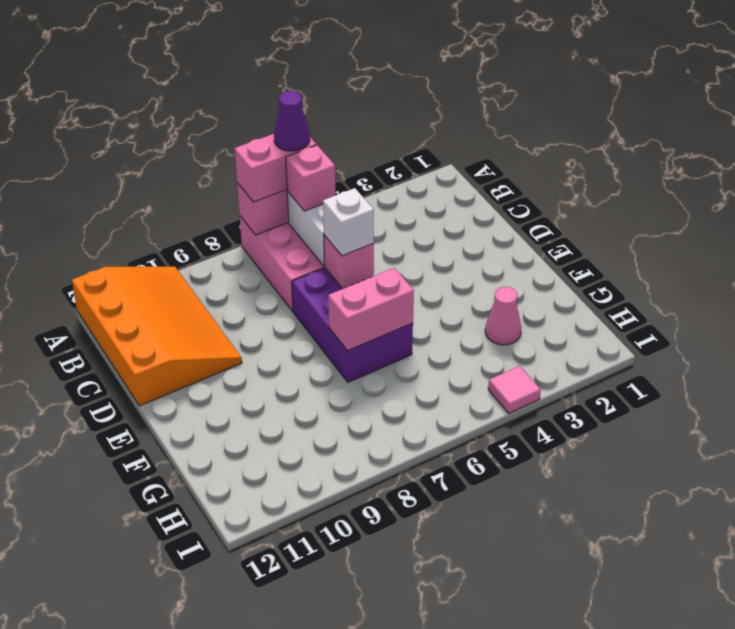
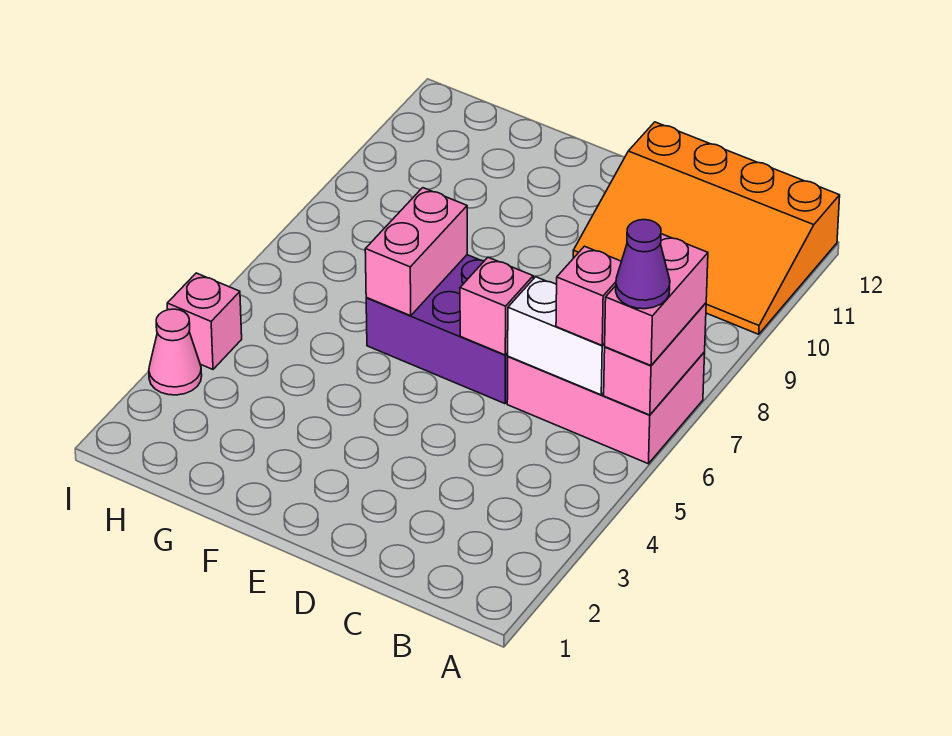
white 1x1 brick [323,188,374,256] -> none
pink 1x1 cone [485,287,521,345] -> pink 1x1 cone moved to [149,309,202,395]
pink 1x1 tile [488,366,541,413] -> pink 1x1 brick [167,273,242,369]

